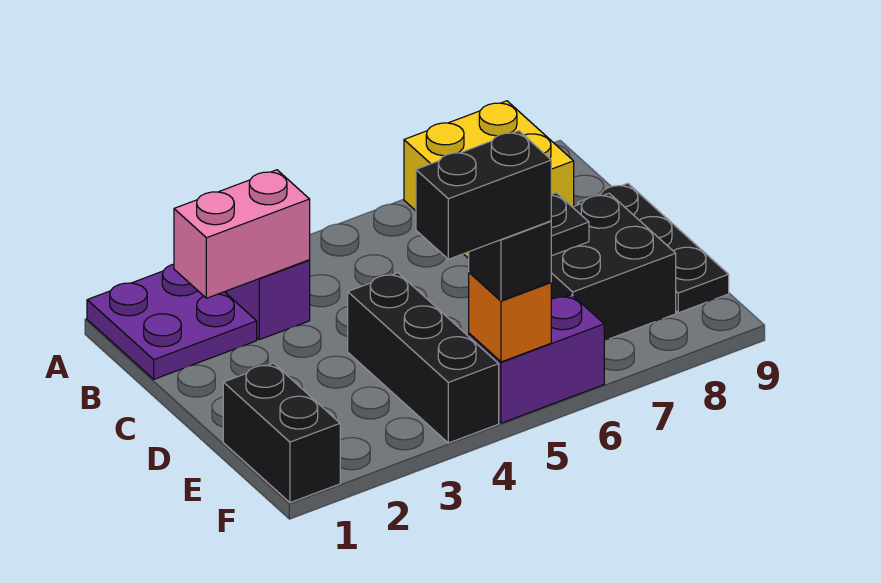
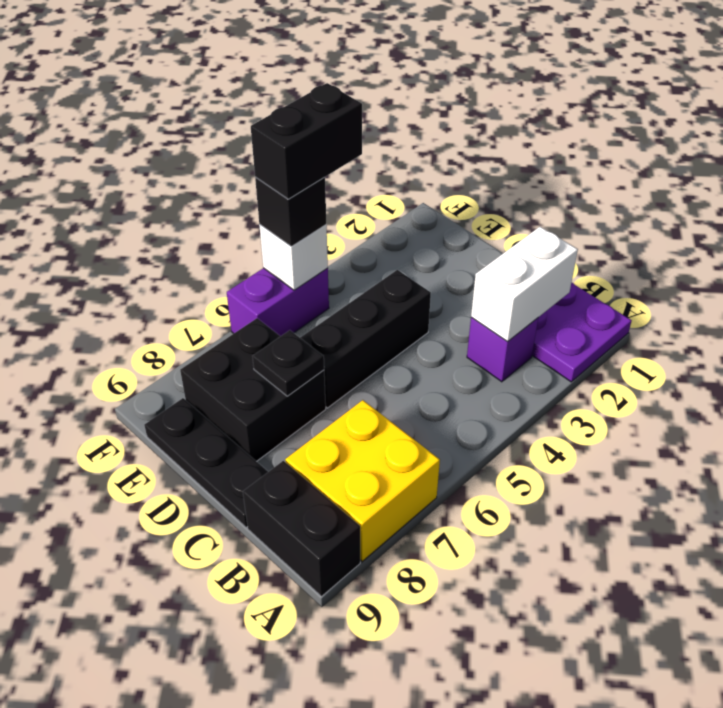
pink 1x2 brick [174,170,310,298] -> white 1x2 brick [471,227,578,342]
black 1x3 brick [348,273,499,443] -> black 1x3 brick turned to [300,270,431,408]
black 1x2 brick [223,363,340,503] -> black 1x2 brick moved to [243,461,360,596]
orange 1x1 brick [469,272,551,362] -> white 1x1 brick [259,224,328,290]

